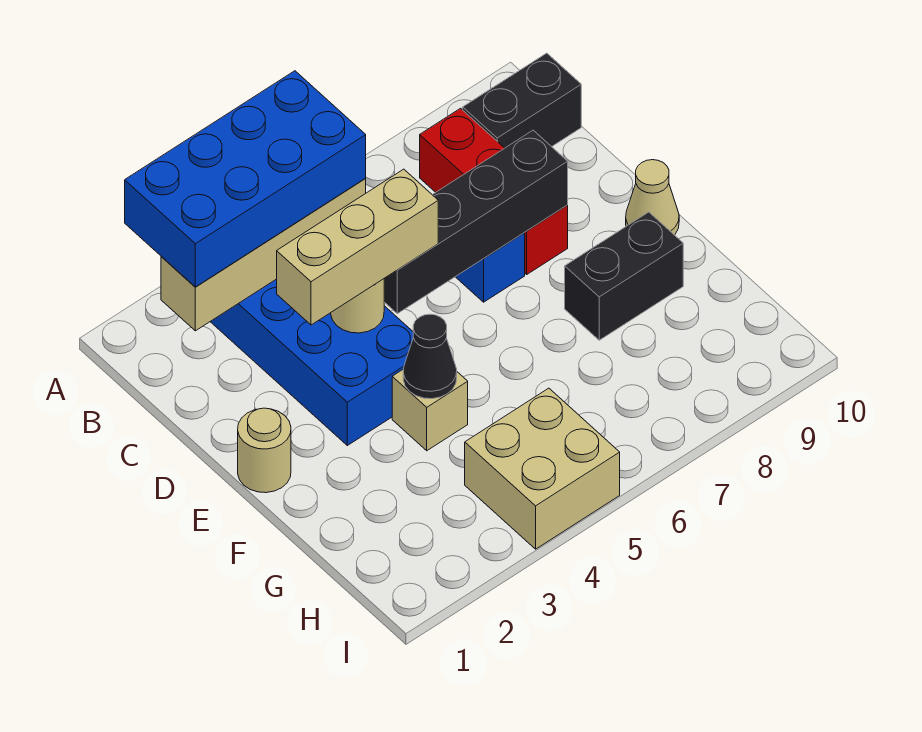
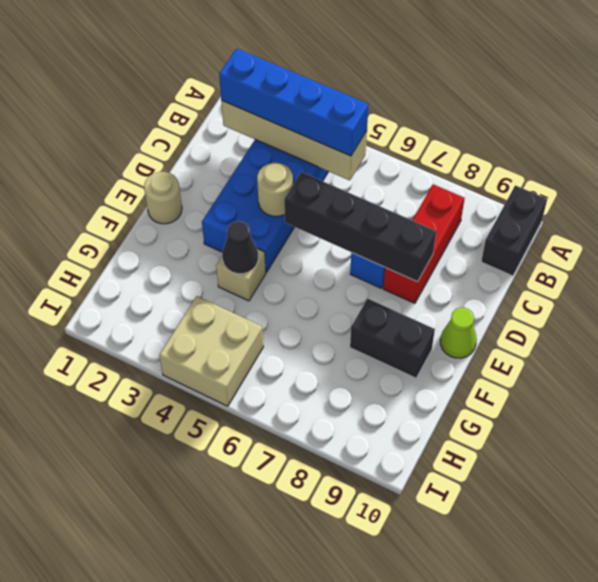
blue 2x4 brick [125,71,366,287] -> blue 1x4 brick [219,48,369,156]
black 1x2 brick [463,53,581,148] -> black 1x2 brick turned to [481,185,547,276]
tan 1x3 brick [277,169,438,325] -> none
tan 1x1 cone [626,160,679,235] -> lime 1x1 cone [440,307,477,358]

